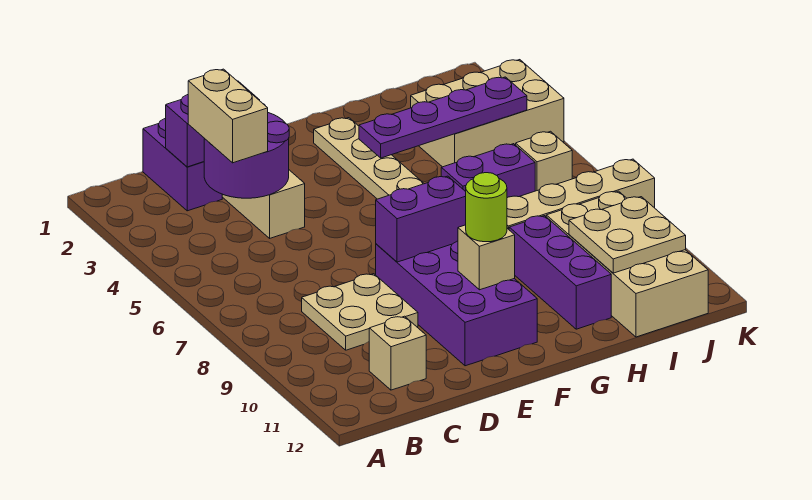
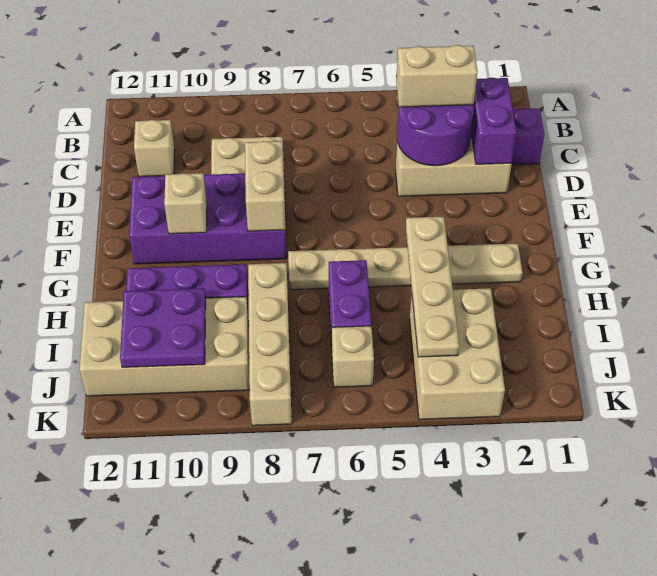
purple 1x2 brick [376,176,466,262] -> tan 1x2 brick [245,141,285,231]
lime 1x1 round brick [466,173,507,242] -> none
purple 1x4 plate [359,77,527,158] -> tan 1x4 plate [406,217,459,357]
tan 2x2 plate [569,197,686,273] -> purple 2x2 plate [120,288,206,367]

